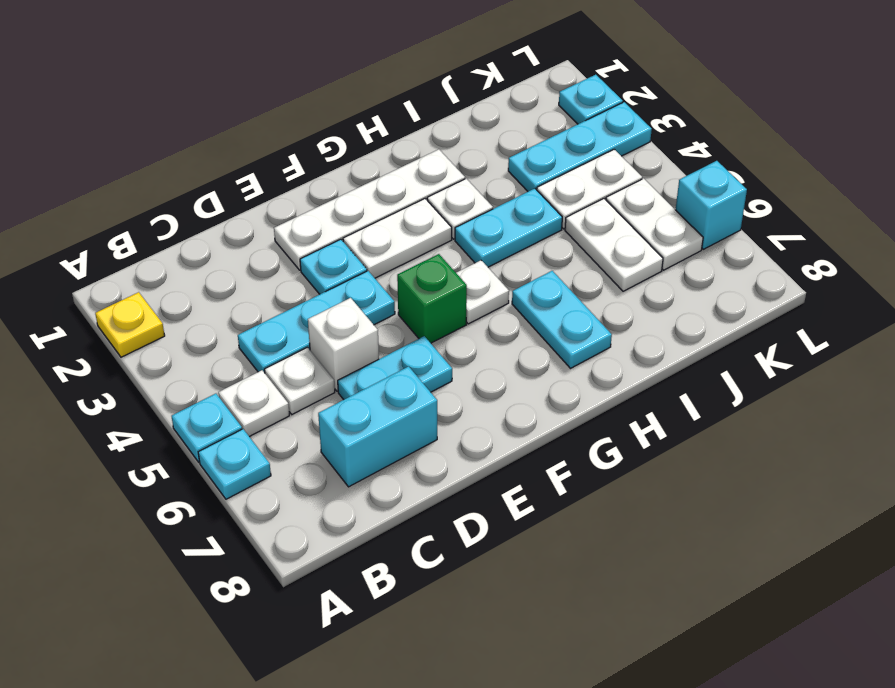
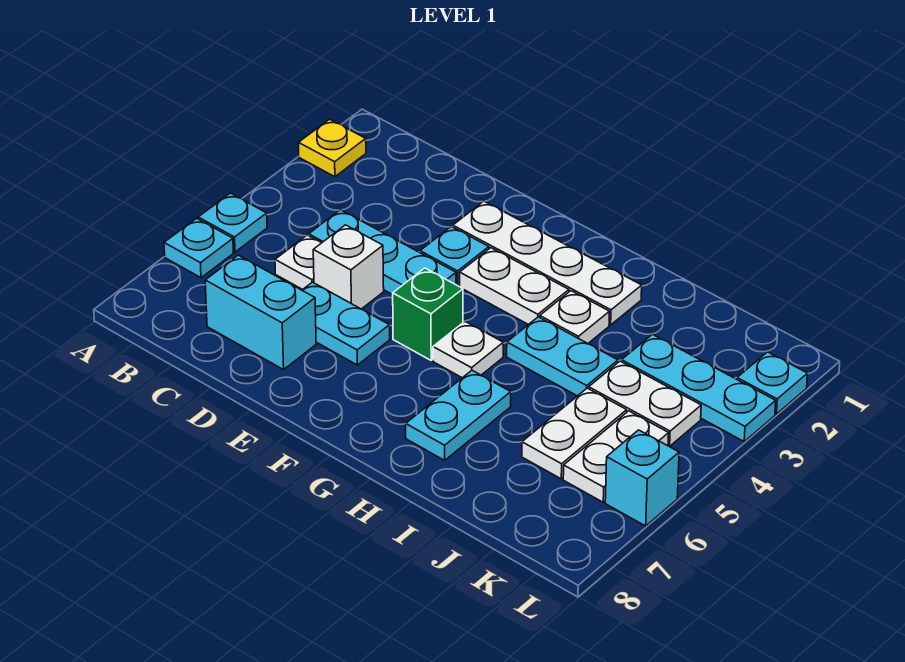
white 1x1 plate [218,370,289,437] -> none

